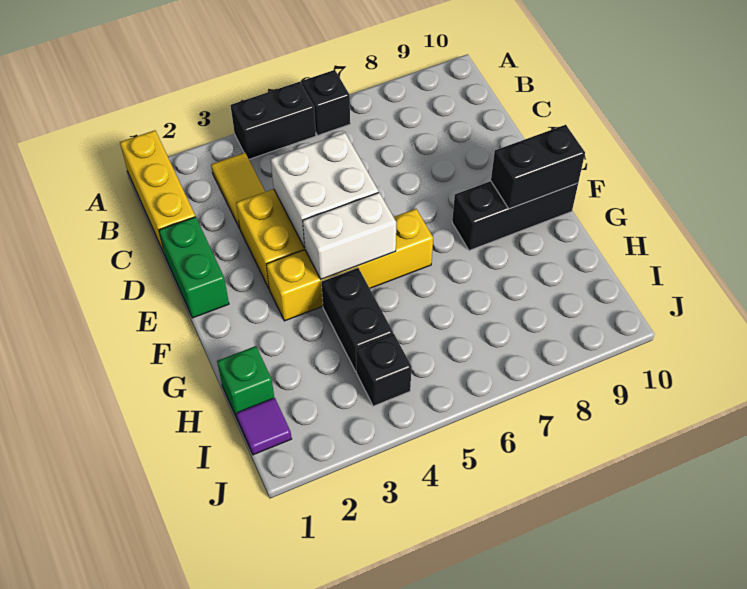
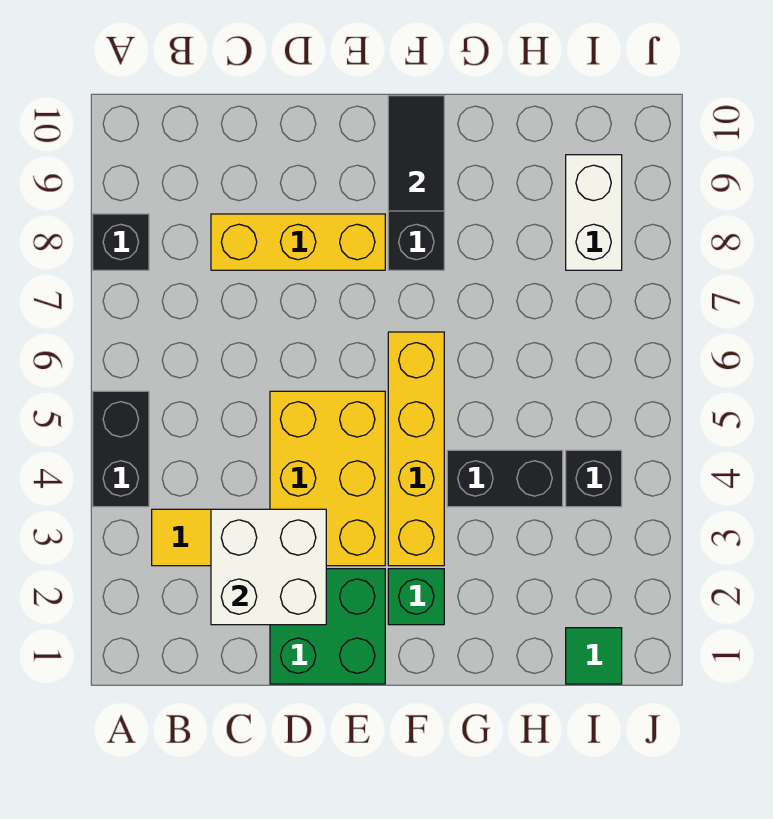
yellow 1x3 brick [120,130,195,255] -> yellow 1x3 brick moved to [211,214,385,270]
black 1x1 brick [302,70,350,135] -> black 1x1 brick moved to [93,214,149,270]
green 1x2 brick [159,217,229,318] -> green 2x2 brick [270,569,385,684]
white 2x2 brick [271,133,379,248] -> white 2x2 brick moved to [211,509,326,625]
white 1x2 brick [303,192,396,279] -> white 1x2 brick moved to [566,155,622,270]
black 1x2 brick [491,125,585,209] -> black 1x2 tile [388,96,444,211]
green 1x1 brick [217,346,274,418] -> green 1x1 brick moved to [388,569,444,625]
purple 1x1 tile [236,398,292,455] -> green 1x1 tile [566,628,622,684]

